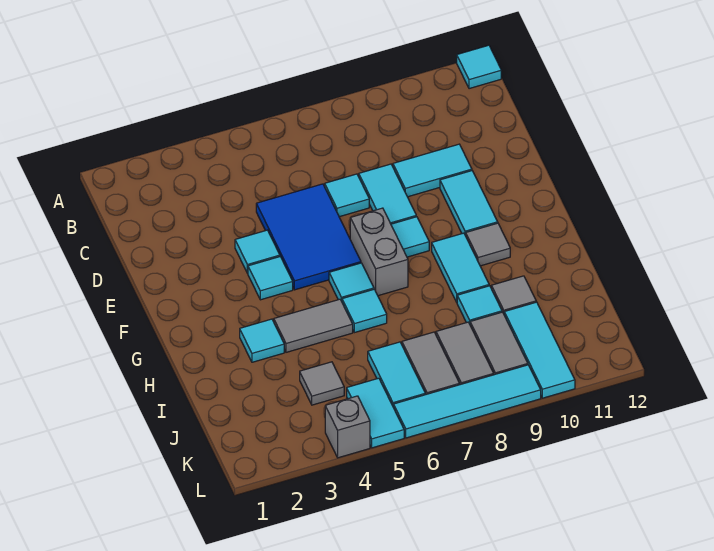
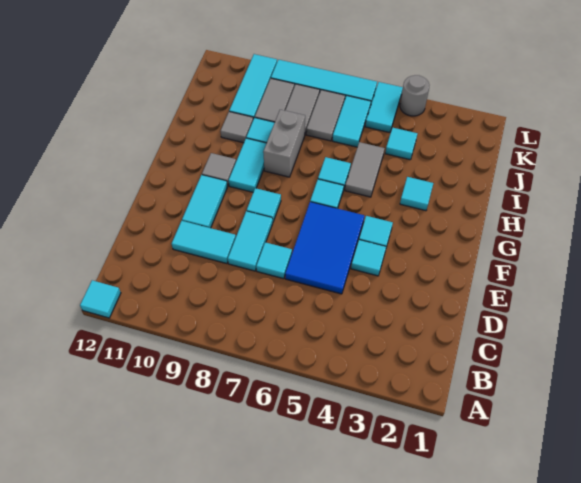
grey 1x2 brick [350,208,408,296] -> grey 1x2 brick moved to [263,110,305,177]
grey 1x2 tile [274,299,353,352] -> grey 1x2 tile turned to [345,142,385,197]
grey 1x1 tile [300,362,344,405] -> cyan 1x1 tile [385,128,417,160]
grey 1x1 brick [325,396,370,458] -> grey 1x1 round brick [400,75,429,116]

